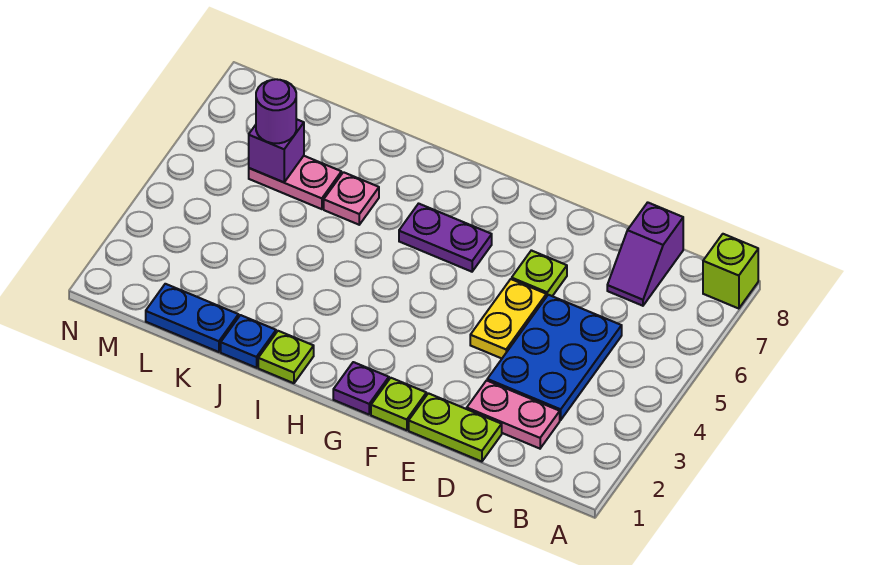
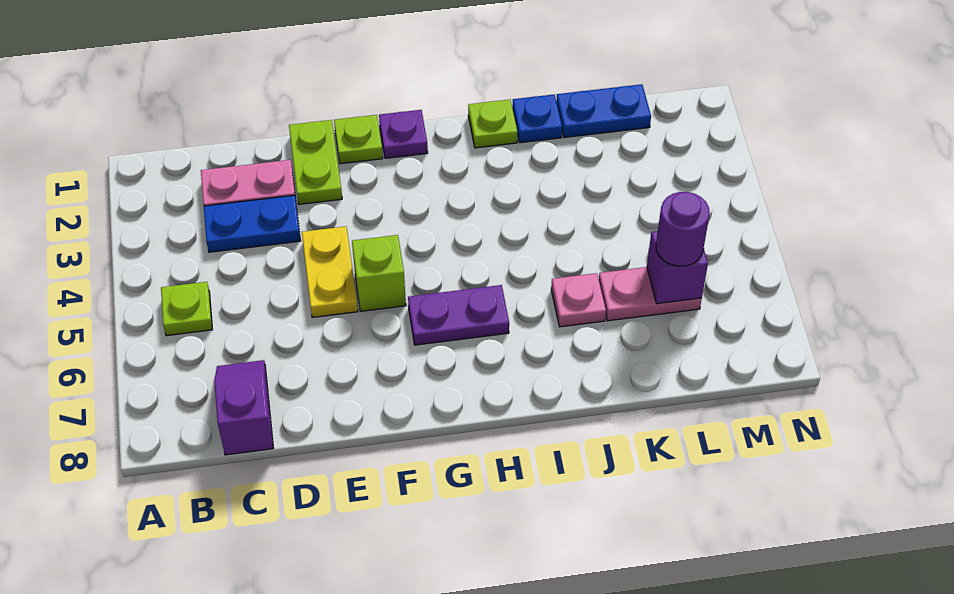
lime 1x1 brick [703,234,758,309] -> lime 1x1 brick moved to [352,235,406,311]
blue 2x3 plate [487,295,622,420] -> blue 1x2 plate [204,195,301,252]
lime 1x2 plate [409,393,502,462] -> lime 1x2 plate turned to [289,120,342,204]
lime 1x1 plate [512,250,567,297] -> lime 1x1 plate moved to [161,282,212,336]

